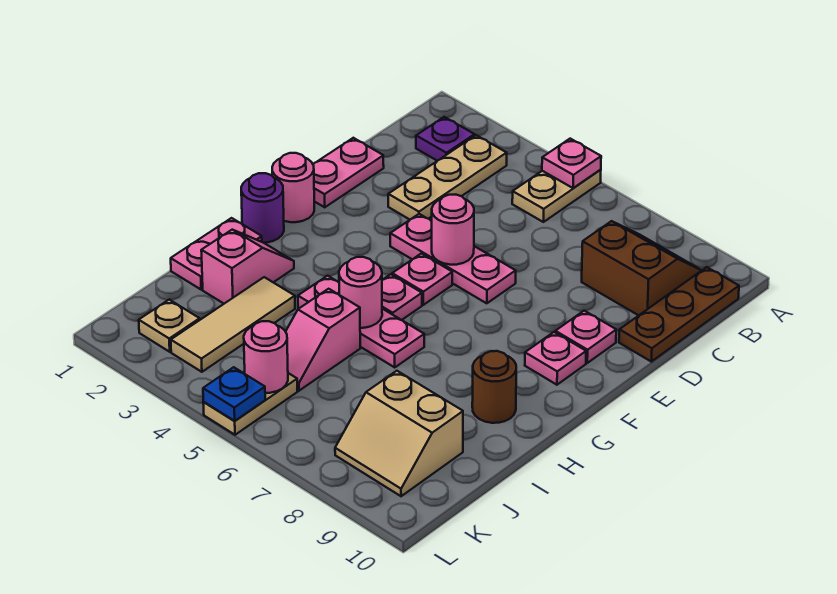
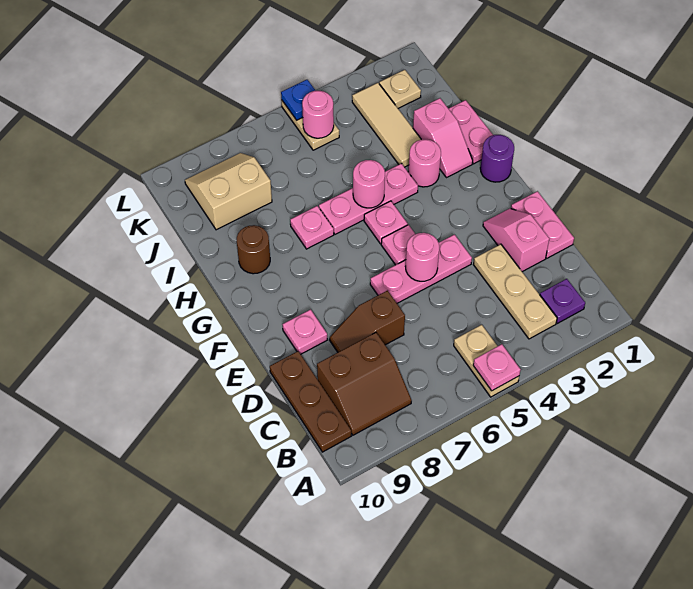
none -> brown 1x2 slope [330,290,405,352]
pink 1x1 round brick [272,153,314,222] -> pink 1x1 round brick moved to [408,139,441,187]
pink 1x1 plate [525,332,586,385] -> pink 1x1 plate moved to [290,206,334,249]
pink 1x2 slope [286,289,360,391] -> pink 1x2 slope moved to [483,209,549,272]

